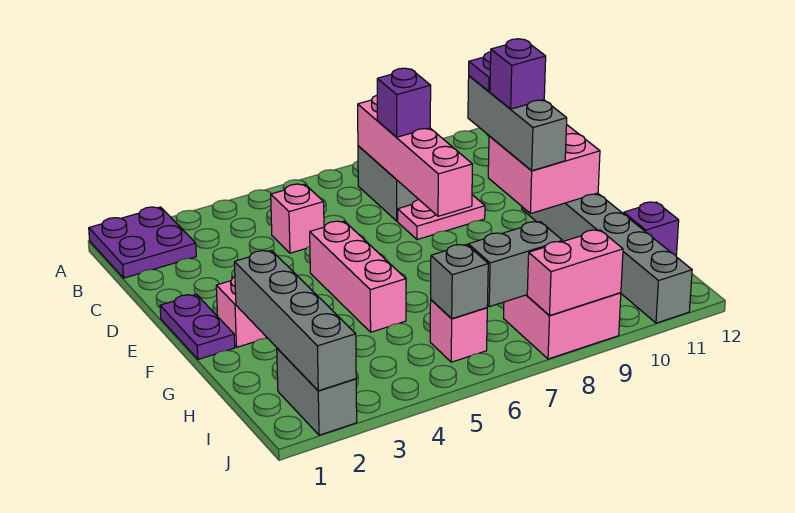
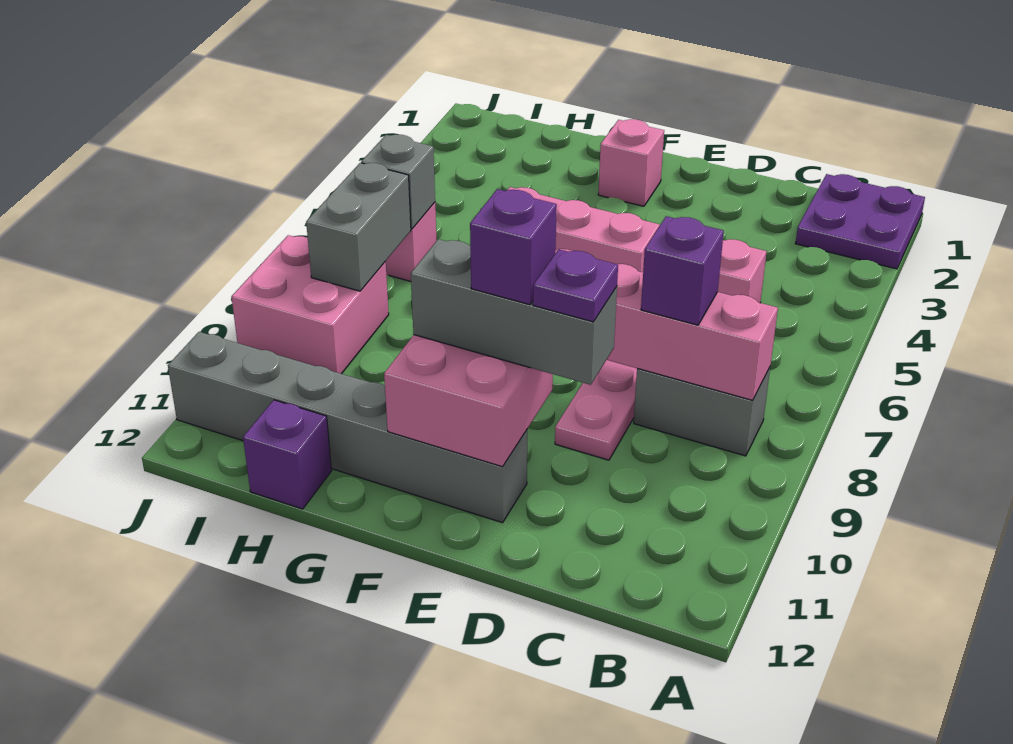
purple 1x2 plate [160,294,235,359] -> none
grey 1x4 brick [234,250,356,391] -> none
grey 1x2 brick [277,348,357,435] -> none
pink 1x2 brick [527,230,623,316] -> none

